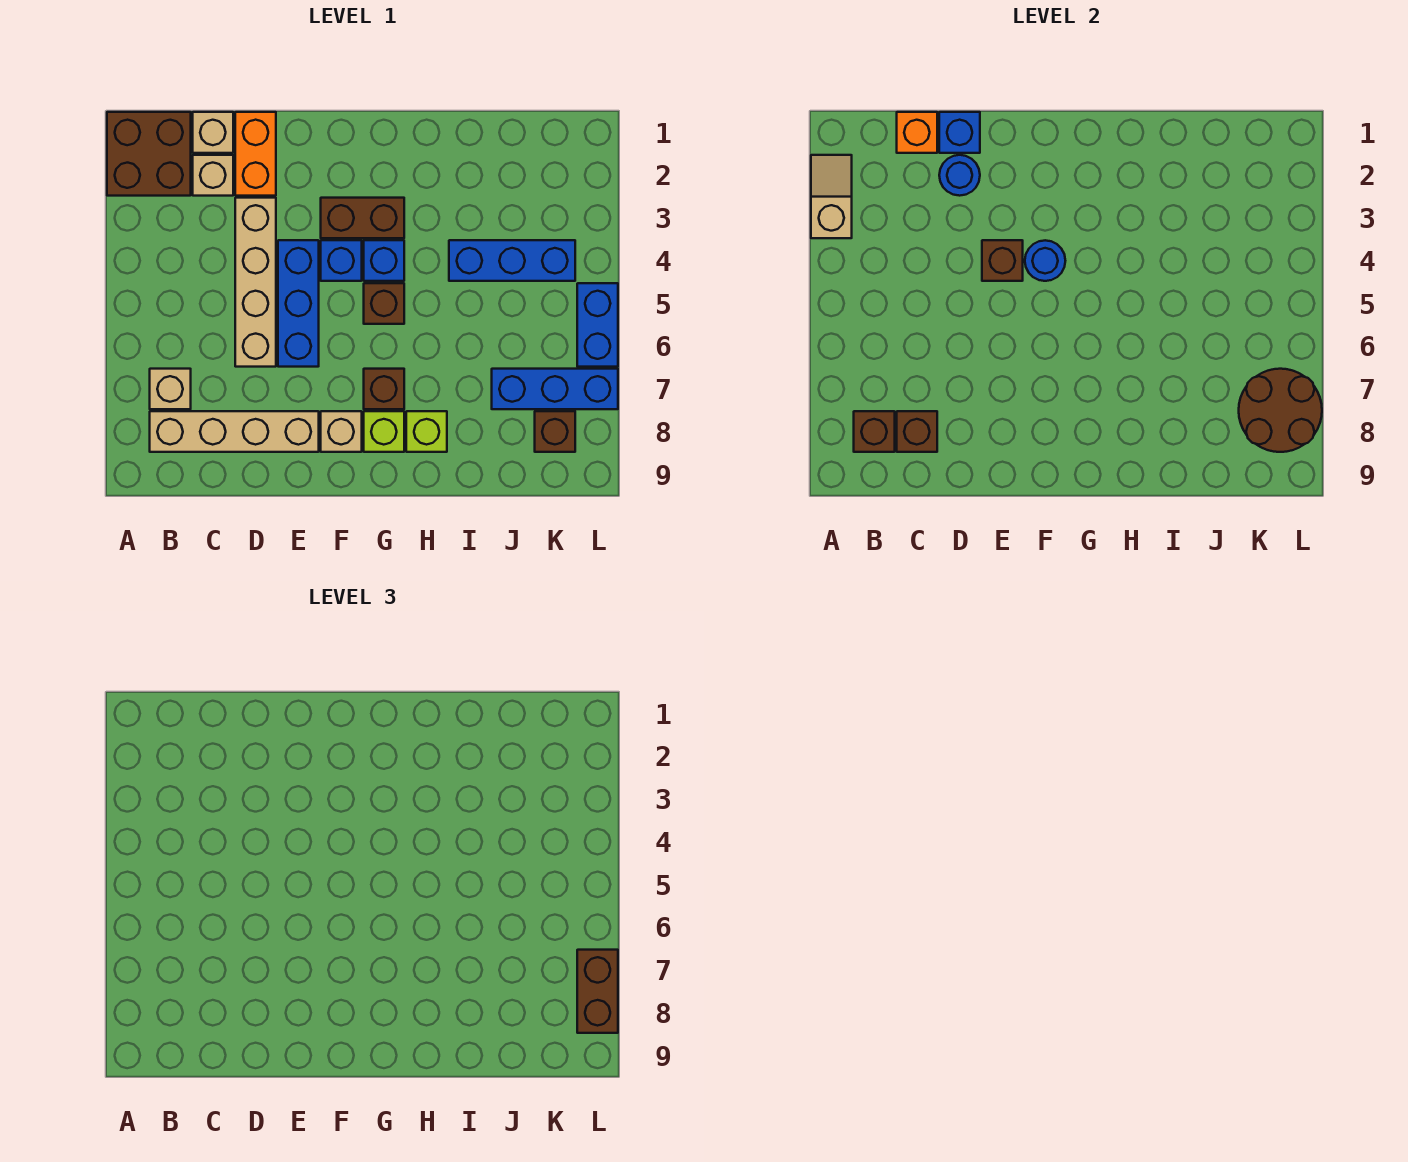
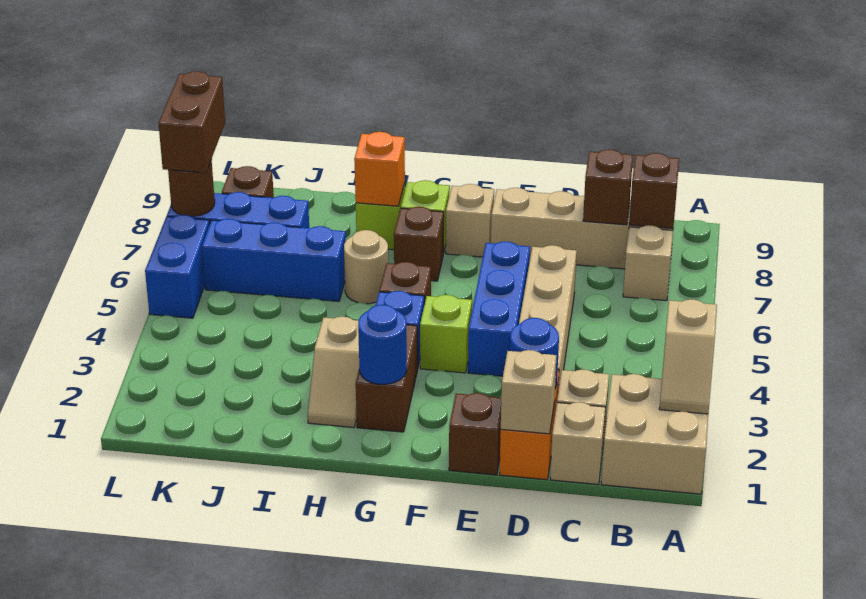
brown 2x2 brick [107,112,191,196] -> tan 2x2 brick [601,374,708,494]
orange 1x1 brick [897,112,937,153] -> orange 1x1 brick moved to [354,132,405,206]
blue 1x1 brick [939,112,980,153] -> tan 1x1 brick [501,350,556,434]
brown 1x1 brick [982,240,1023,281] -> brown 1x1 brick moved to [449,393,501,475]
brown 1x2 brick [321,198,404,238] -> brown 1x2 brick turned to [356,325,418,432]
blue 1x1 brick [321,240,362,281] -> lime 1x1 brick [420,295,472,373]
blue 1x1 round brick [1025,240,1065,281] -> blue 1x1 round brick moved to [358,305,407,384]
none -> tan 1x2 slope [308,317,359,428]
none -> tan 1x1 round brick [344,230,388,304]
blue 1x3 brick [449,240,575,281] -> blue 1x3 brick moved to [202,219,346,301]
brown 2x2 round brick [1239,369,1322,452] -> brown 1x1 round brick [168,159,215,216]

